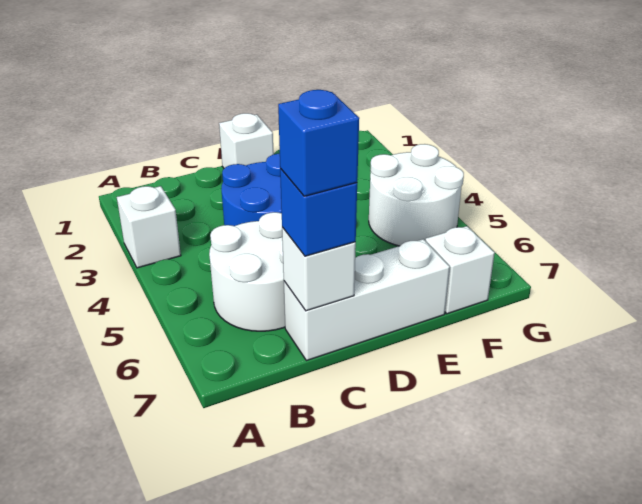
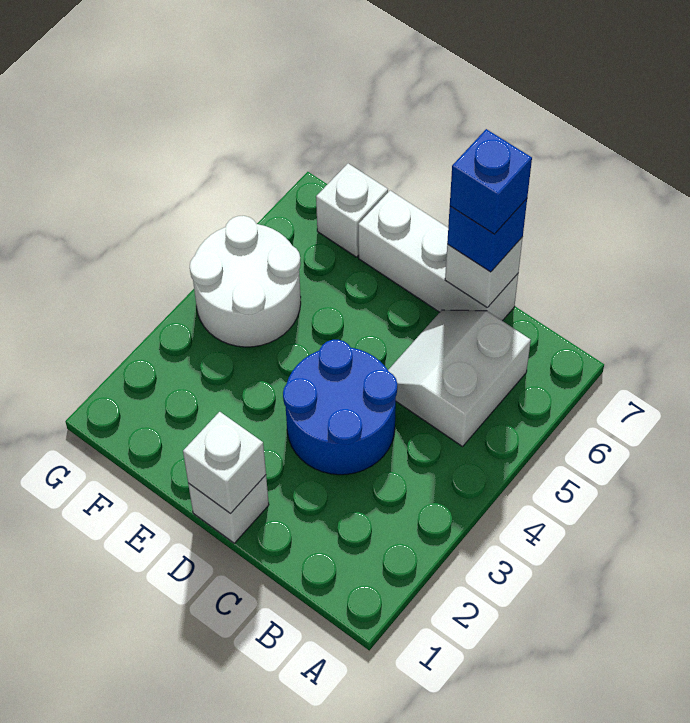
white 1x1 brick [117,186,181,268] -> white 1x1 brick moved to [183,412,266,514]
white 2x2 round brick [209,212,285,331] -> white 2x2 slope [388,310,531,447]

